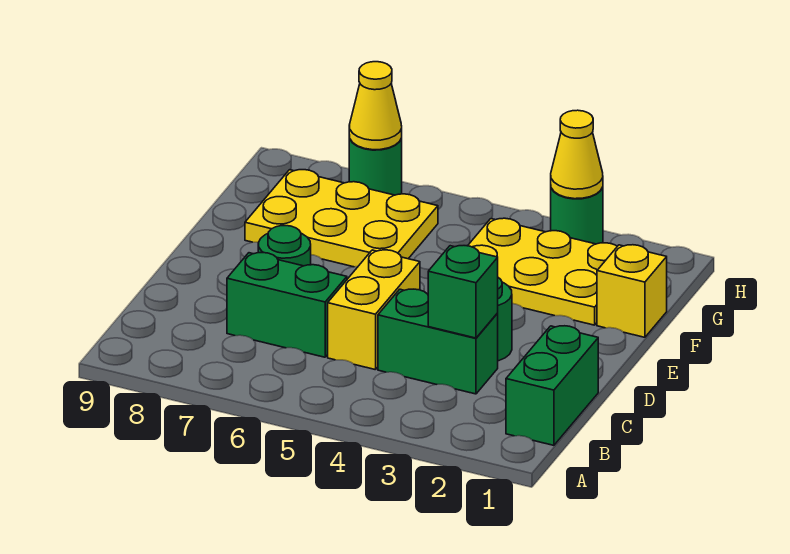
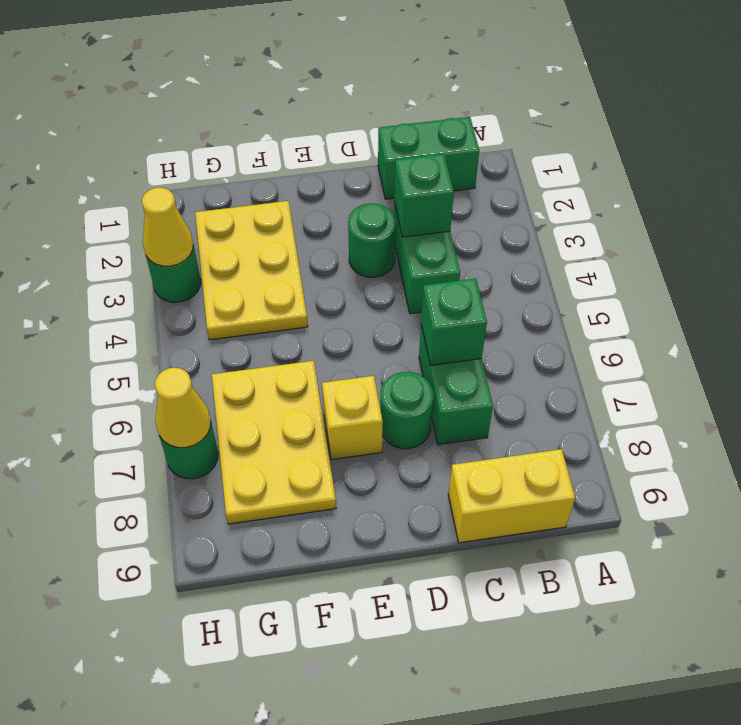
yellow 1x2 brick [328,250,420,370] -> yellow 1x2 brick moved to [448,449,575,543]
none -> green 1x1 brick [421,279,487,365]
yellow 1x1 brick [597,245,667,337] -> yellow 1x1 brick moved to [322,376,383,460]

